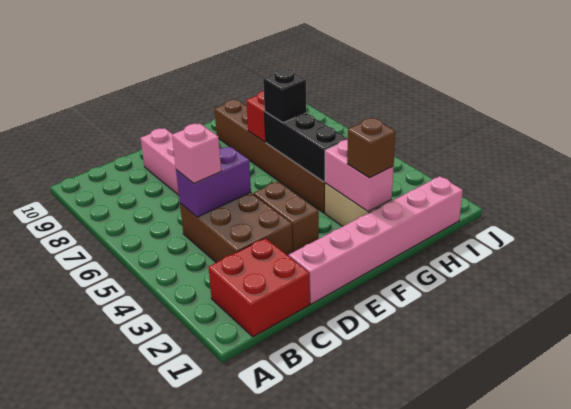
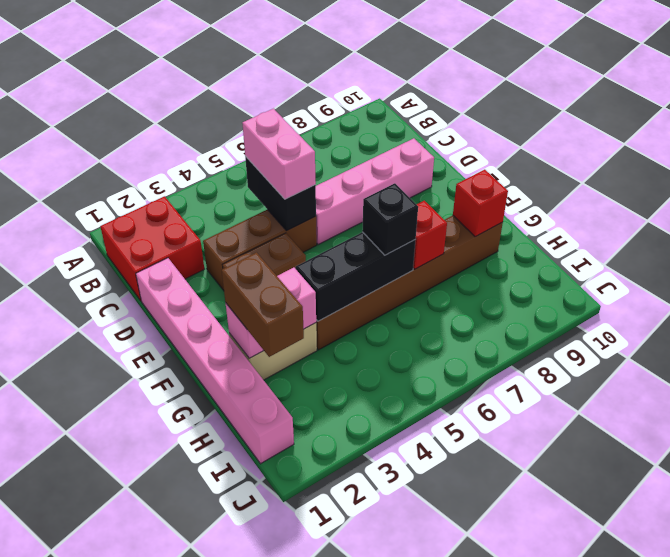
brown 2x3 brick [180,193,293,262] -> brown 1x3 brick [203,210,317,290]
purple 1x2 brick [176,147,251,217] -> black 1x2 brick [245,156,316,231]
pink 1x1 brick [172,123,221,183] -> pink 1x2 brick [242,109,316,199]
brown 1x1 brick [347,118,396,178] -> brown 1x2 brick [222,252,304,357]
none -> red 1x1 brick [453,170,508,237]

